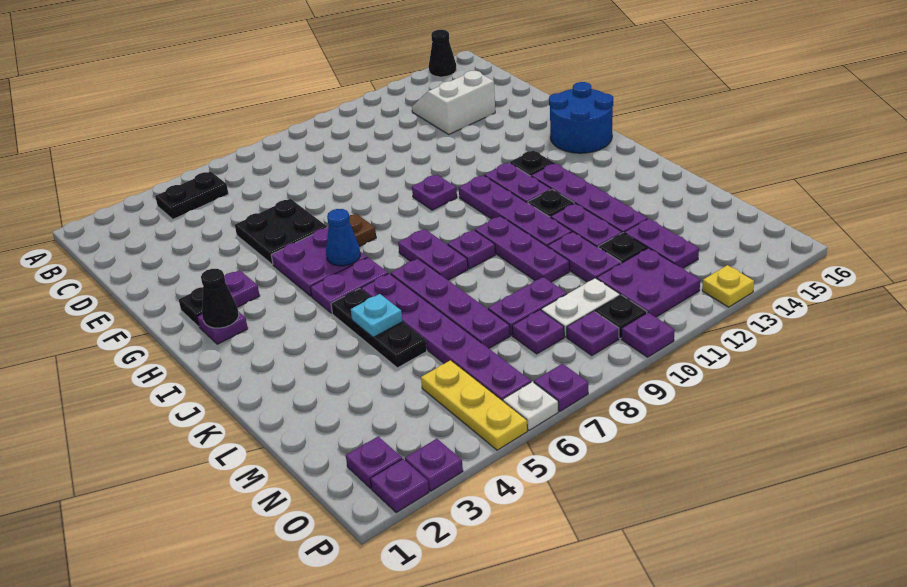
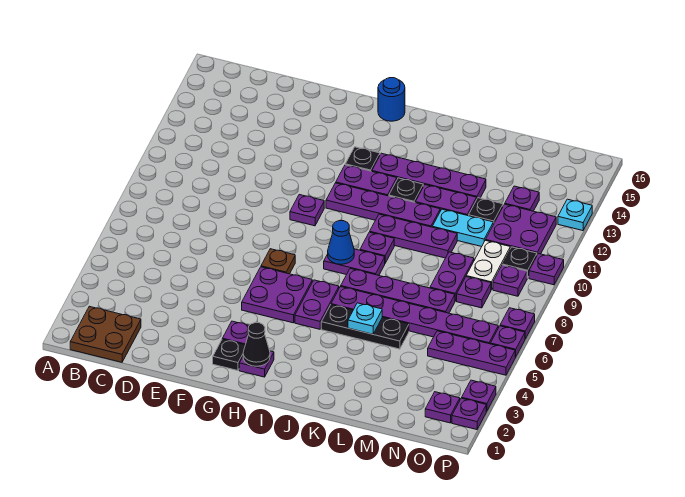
black 1x1 cone [429,30,456,77] -> none
none -> brown 2x2 plate [70,306,141,362]
black 1x2 plate [155,171,228,219] -> none
white 2x2 slope [412,71,495,134] -> none
black 2x2 plate [235,199,327,265] -> none
blue 2x2 round brick [549,82,613,153] -> blue 1x1 round brick [378,78,405,121]
blue 1x1 cone [326,209,360,266] -> blue 1x1 cone moved to [328,221,354,264]
purple 1x2 plate [548,232,621,282] -> cyan 1x2 plate [432,209,493,247]
purple 1x2 plate [624,219,699,268] -> purple 1x1 plate [505,186,539,211]
yellow 1x3 plate [421,360,527,450] -> purple 1x3 plate [428,331,515,375]
white 1x1 plate [503,382,558,430] -> purple 1x1 plate [491,326,525,357]
yellow 1x1 plate [702,265,754,307] -> cyan 1x1 plate [558,199,592,231]

